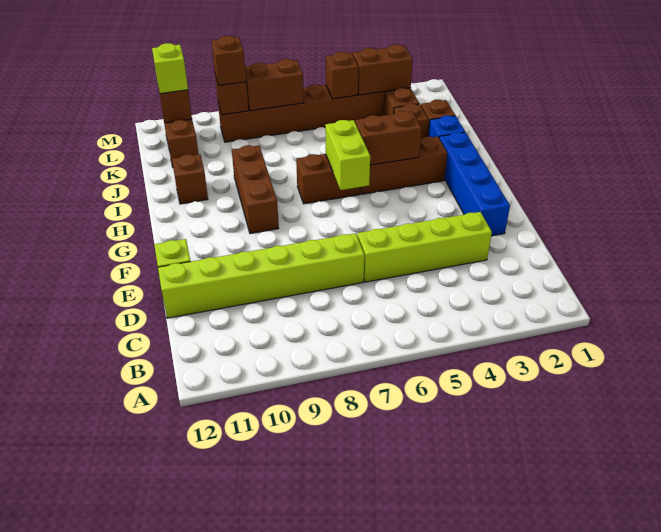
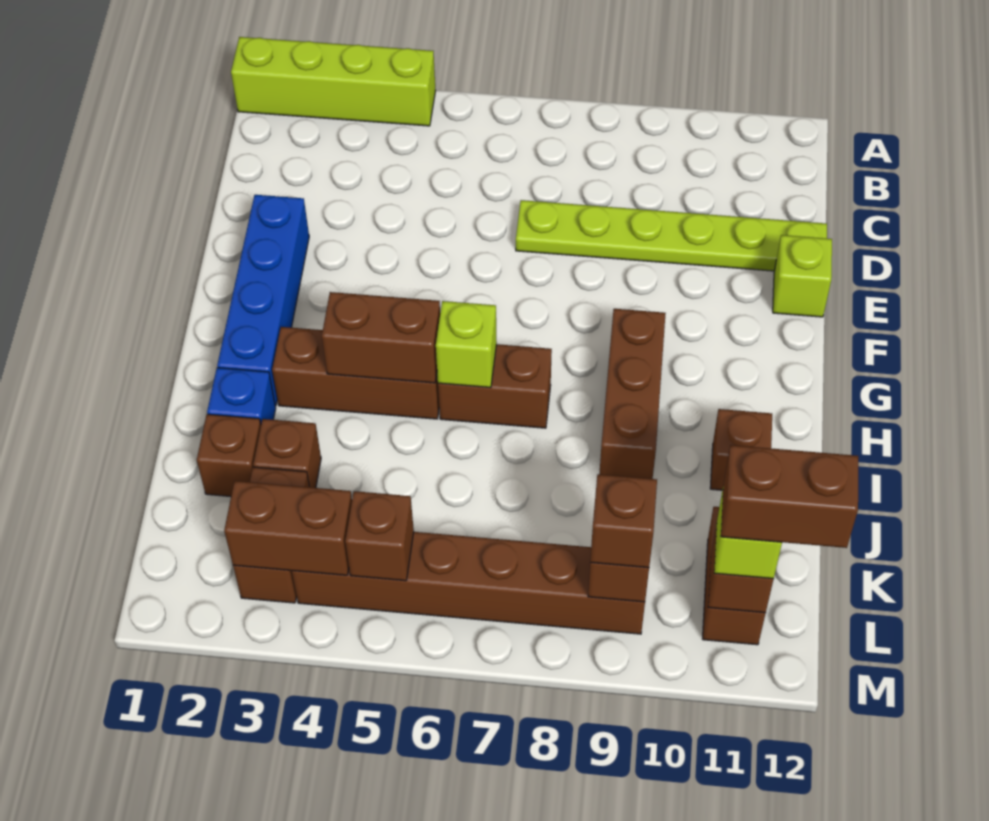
lime 1x4 brick [357,212,492,282] -> lime 1x4 brick moved to [231,37,436,126]
lime 1x6 brick [158,233,364,318] -> lime 1x6 plate [516,200,827,271]
lime 1x2 brick [325,120,370,190] -> lime 1x1 brick [436,301,497,388]
brown 1x2 brick [245,59,304,111] -> brown 1x2 brick moved to [721,445,858,548]

